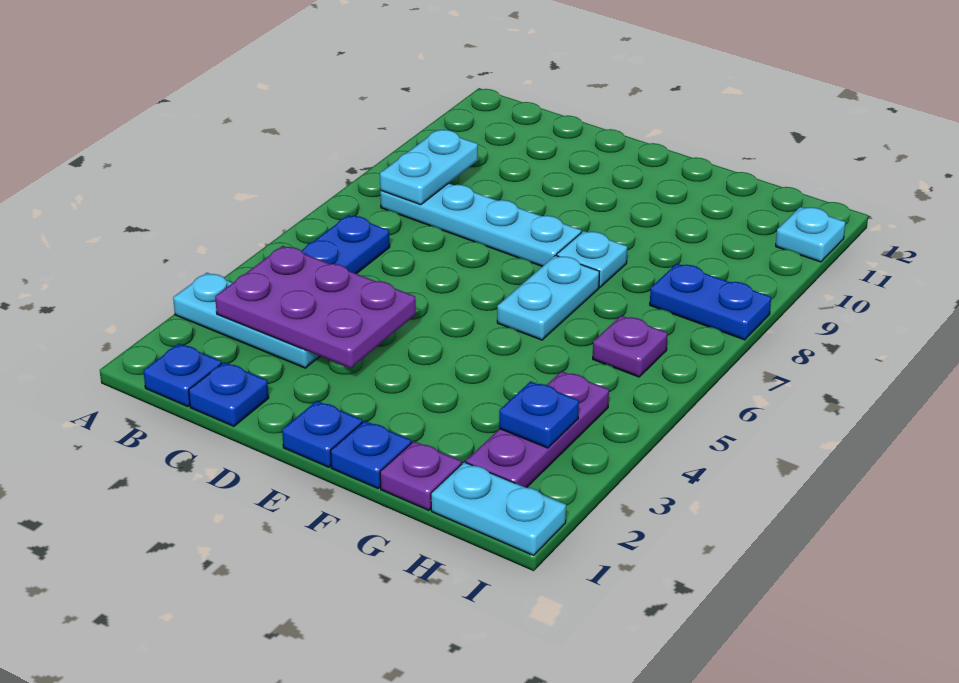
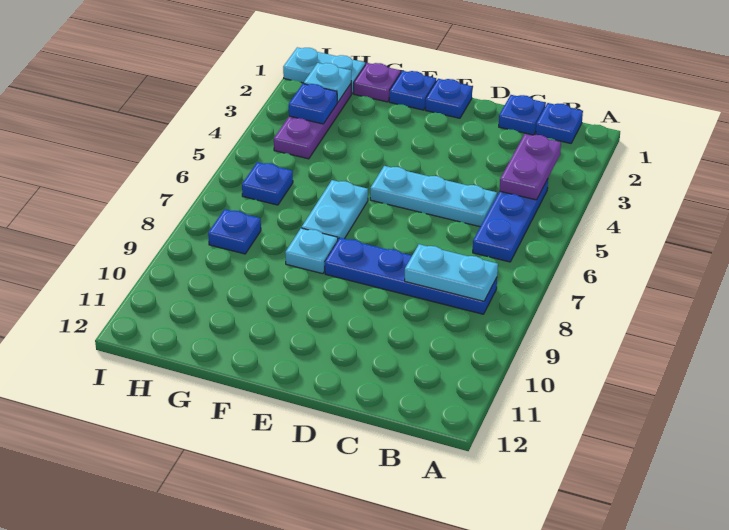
cyan 1x3 plate [173,273,320,368] -> cyan 1x3 plate moved to [370,166,497,227]
purple 2x3 plate [215,246,416,368] -> purple 1x2 plate [500,134,561,200]
cyan 1x4 plate [380,183,581,266] -> blue 1x4 plate [325,238,497,314]
cyan 1x2 plate [380,130,478,205] -> cyan 1x2 plate turned to [405,244,498,301]
purple 1x1 plate [593,316,668,377] -> blue 1x1 plate [242,162,293,205]
blue 1x2 plate [650,264,771,340] -> blue 1x1 plate [208,209,261,254]
cyan 1x1 plate [776,207,845,262] -> cyan 1x1 plate moved to [304,63,351,102]

